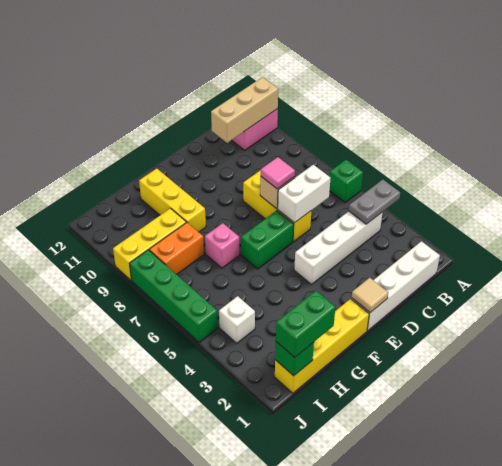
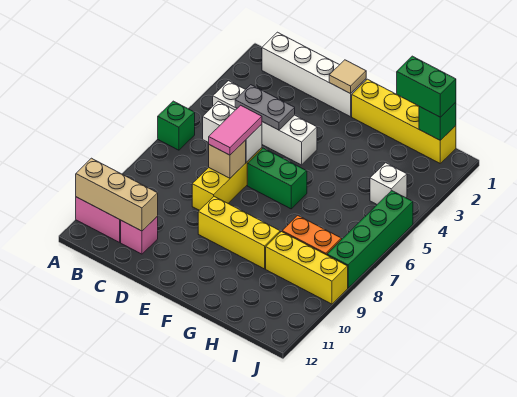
grey 1x2 plate [349,180,400,224] -> grey 1x2 plate moved to [235,85,295,130]
pink 1x1 tile [261,157,295,189] -> pink 1x2 tile [209,105,262,155]
pink 1x1 brick [205,223,240,268] -> pink 1x1 brick moved to [121,216,158,254]
yellow 1x3 brick [139,169,206,232] -> yellow 1x3 brick turned to [198,196,280,269]

